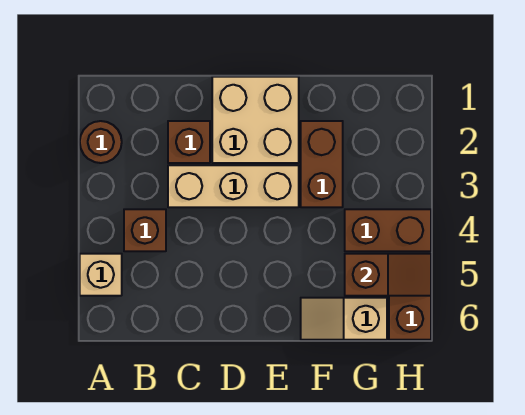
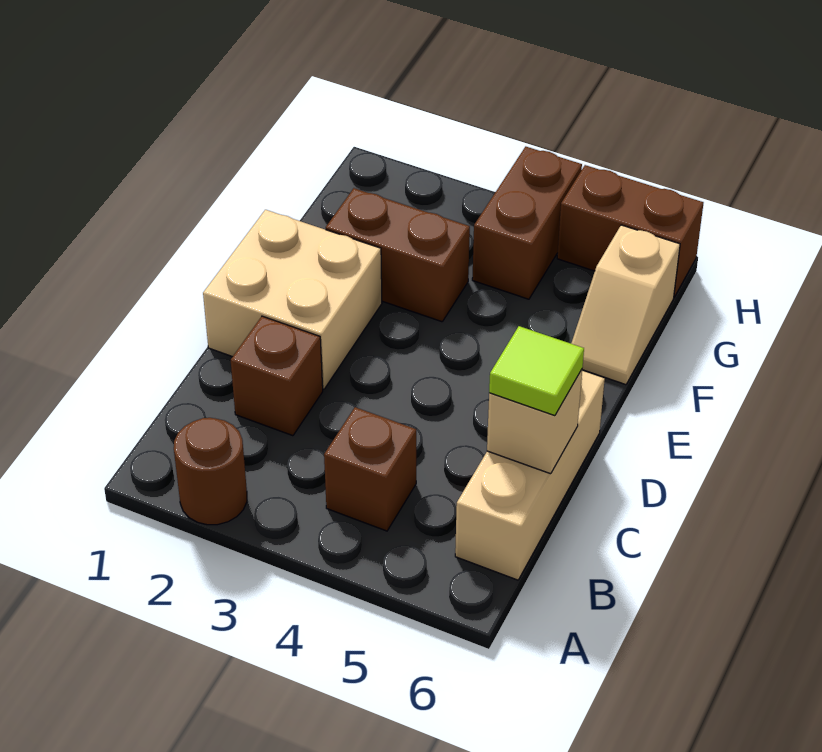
tan 1x1 brick [80,254,122,296] -> tan 1x1 brick moved to [487,370,582,474]
tan 1x3 brick [168,165,299,207] -> tan 1x3 brick moved to [455,371,605,580]
none -> lime 1x1 tile [489,326,584,416]
brown 1x2 slope [345,254,431,296] -> none

